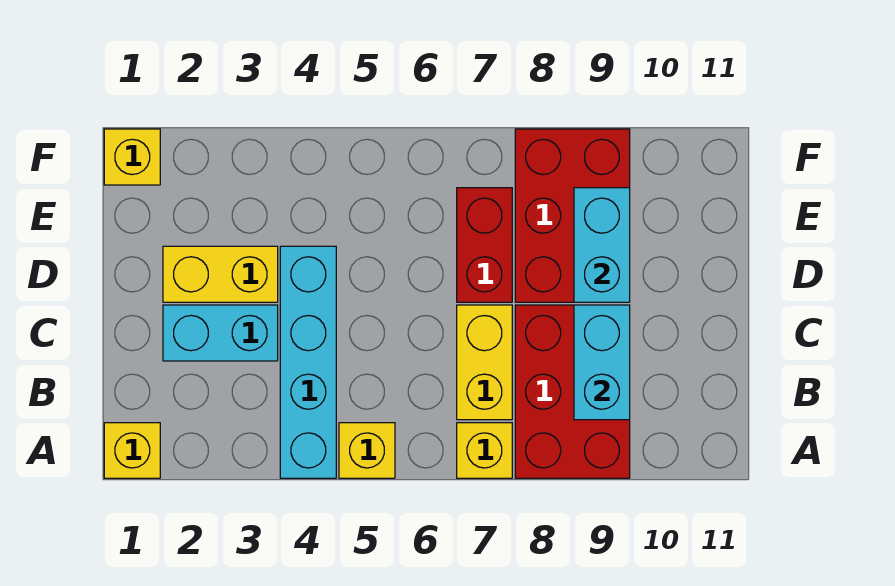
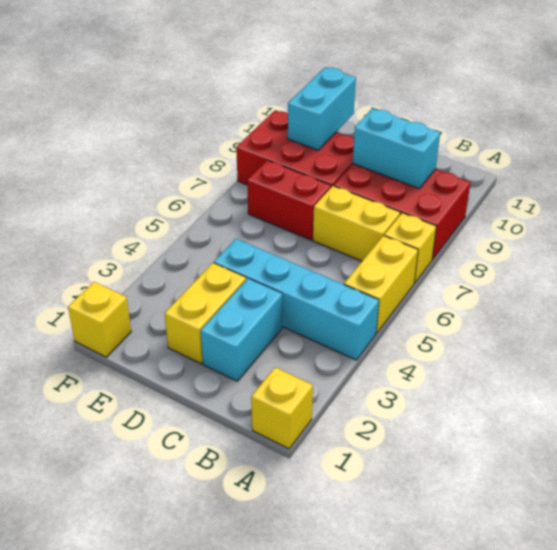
yellow 1x1 brick [339,423,395,478] -> yellow 1x2 brick [344,236,418,333]
cyan 1x2 brick [574,188,630,302] -> cyan 1x2 brick turned to [288,67,356,150]

